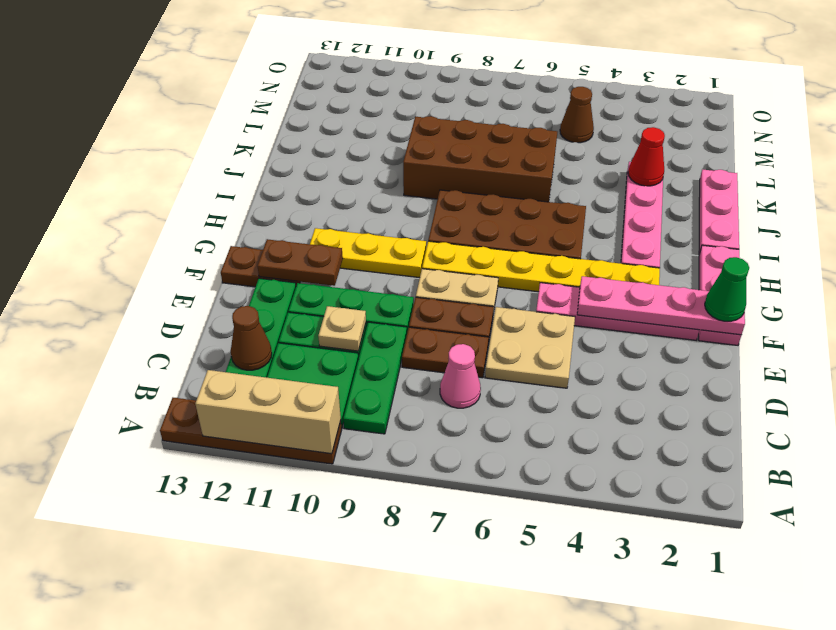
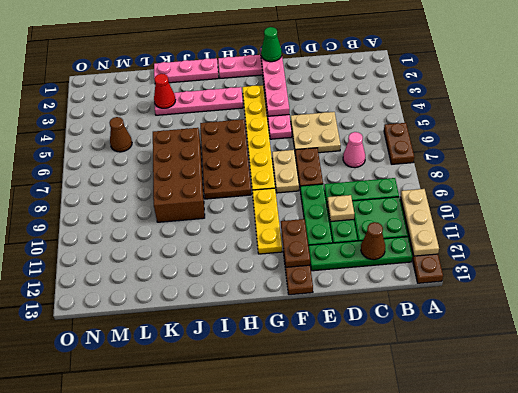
tan 1x3 brick [195,370,341,454] -> tan 1x3 plate [401,189,439,256]
brown 1x2 plate [402,327,489,378] -> brown 1x2 plate moved to [384,123,414,164]

